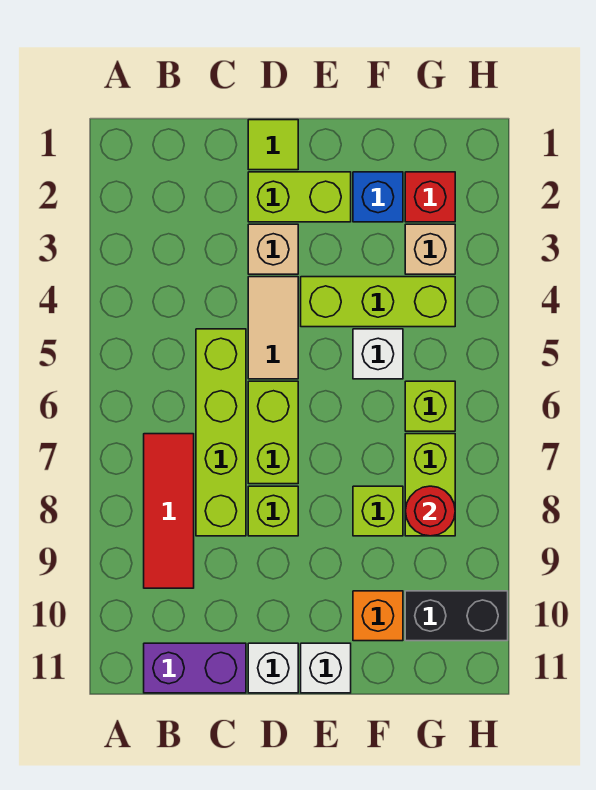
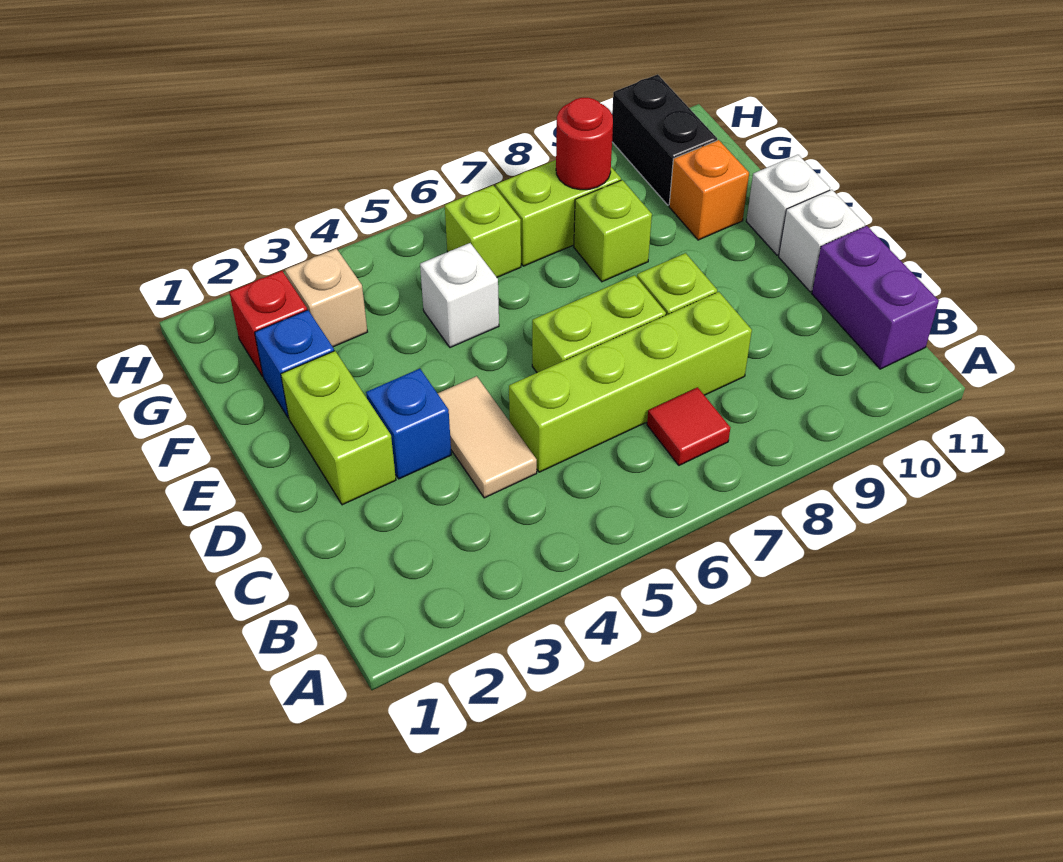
red 1x3 tile [144,434,194,588] -> red 1x1 tile [647,387,730,465]
lime 1x1 tile [248,120,298,170] -> none
tan 1x1 brick [248,224,298,274] -> blue 1x1 brick [366,369,451,479]
tan 1x2 tile [248,277,298,379] -> tan 1x2 tile turned to [438,376,537,498]
lime 1x3 brick [301,277,455,327] -> none

